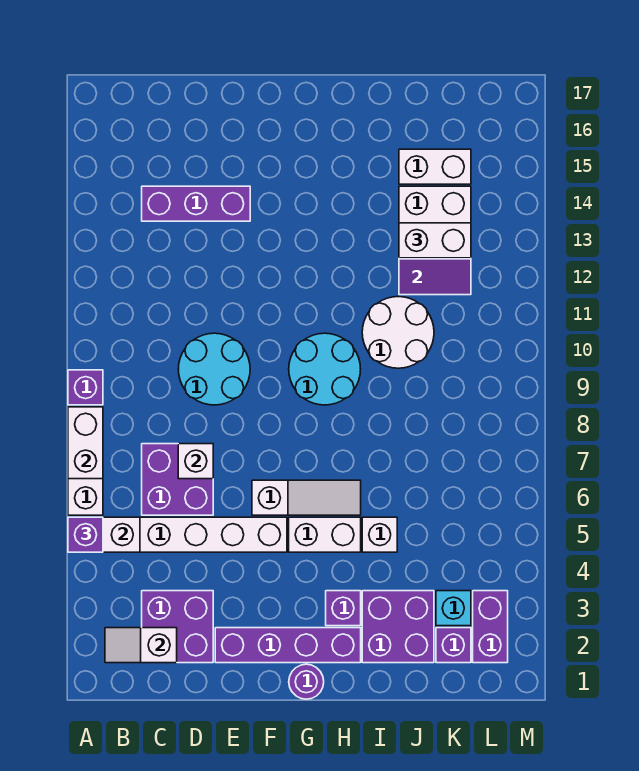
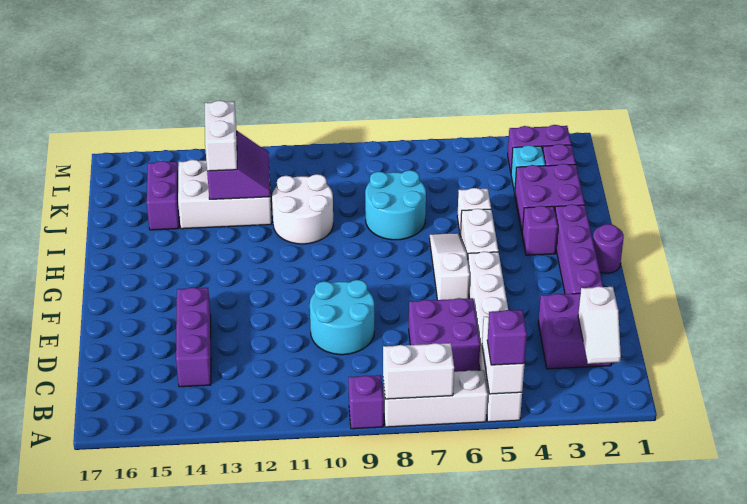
white 1x1 brick [178,444,213,479] -> none
cyan 2x2 round brick [289,333,361,405] -> cyan 2x2 round brick moved to [365,170,426,240]
white 1x2 brick [399,149,471,184] -> purple 1x2 brick [147,161,179,230]

